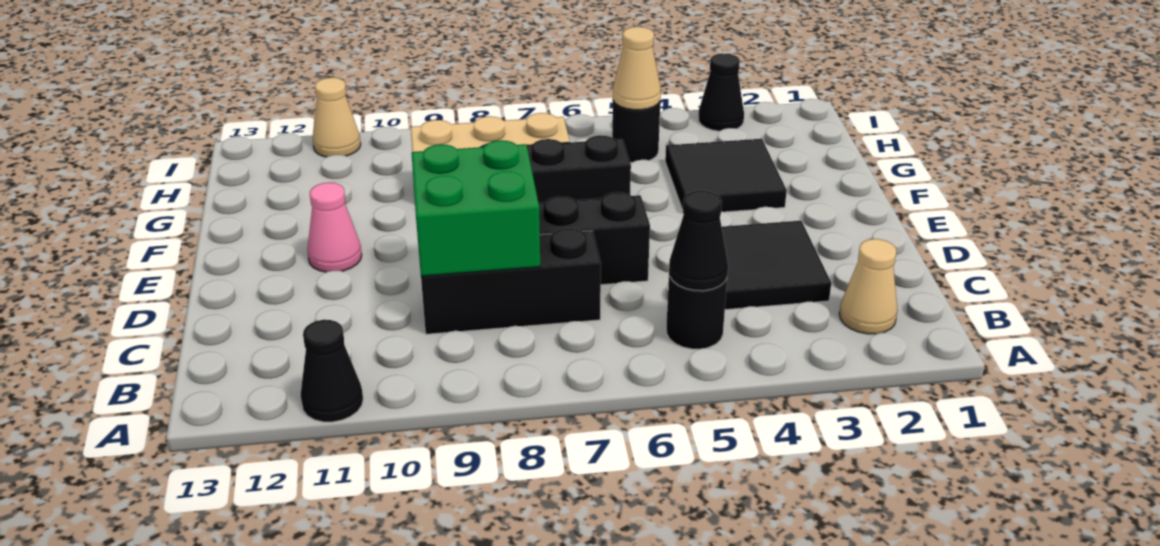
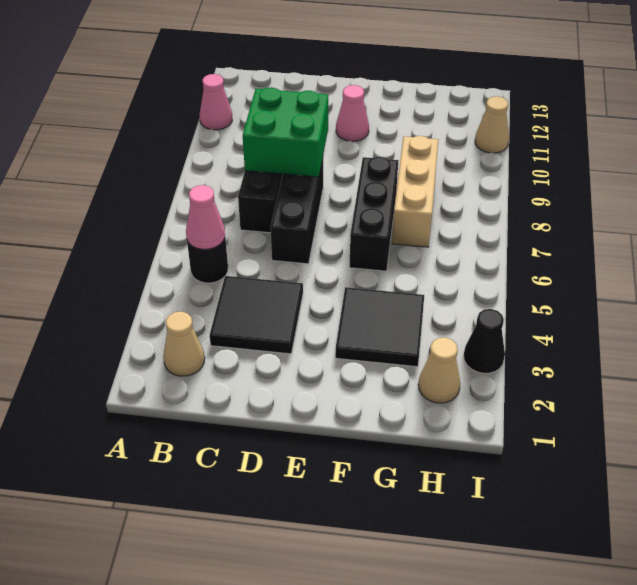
black 1x1 cone [301,320,363,422] -> pink 1x1 cone [200,74,232,130]
black 1x1 cone [669,191,728,291] -> pink 1x1 cone [186,185,225,249]
black 1x1 round brick [612,101,660,162] -> none
tan 1x1 cone [613,27,661,110] -> tan 1x1 cone moved to [418,338,460,403]

